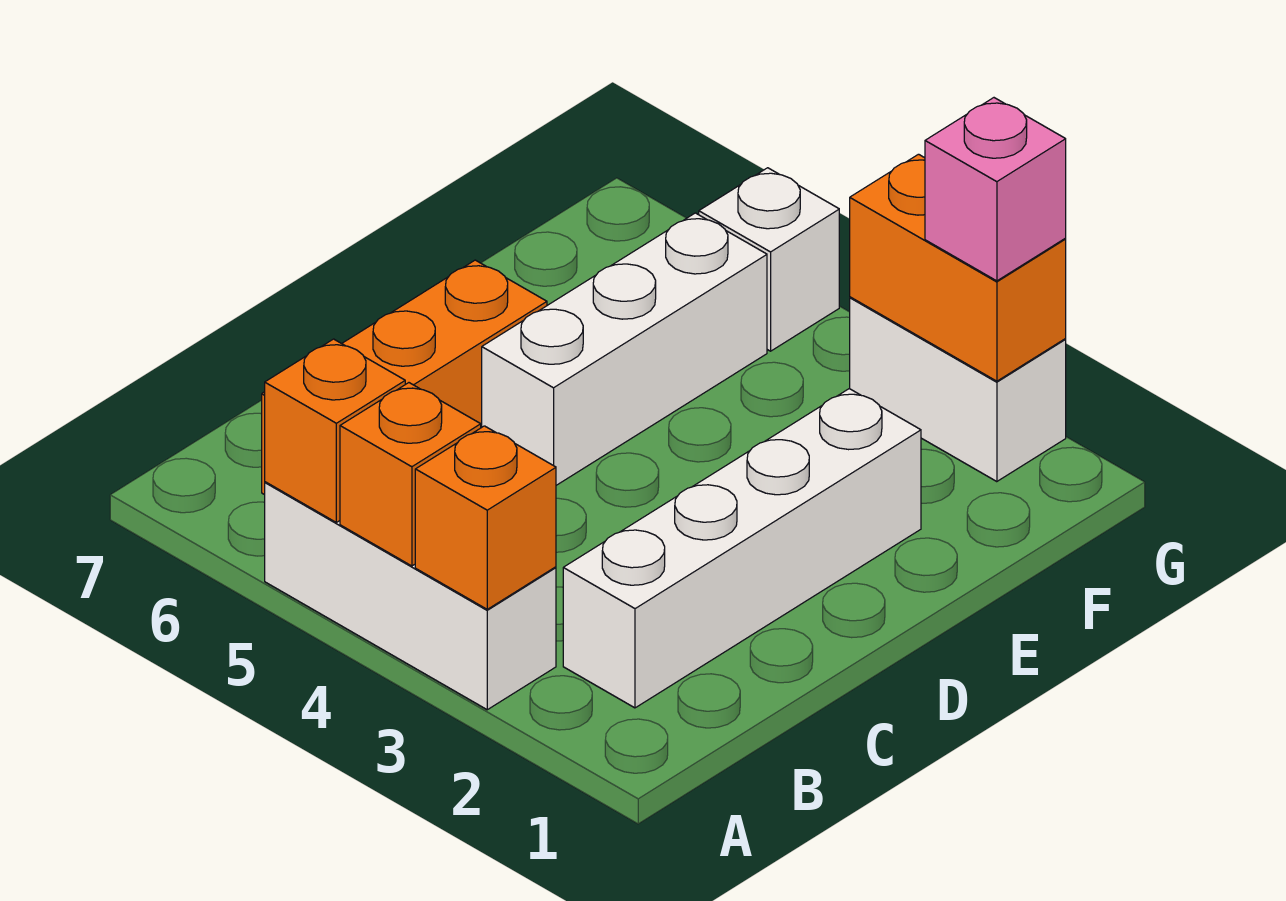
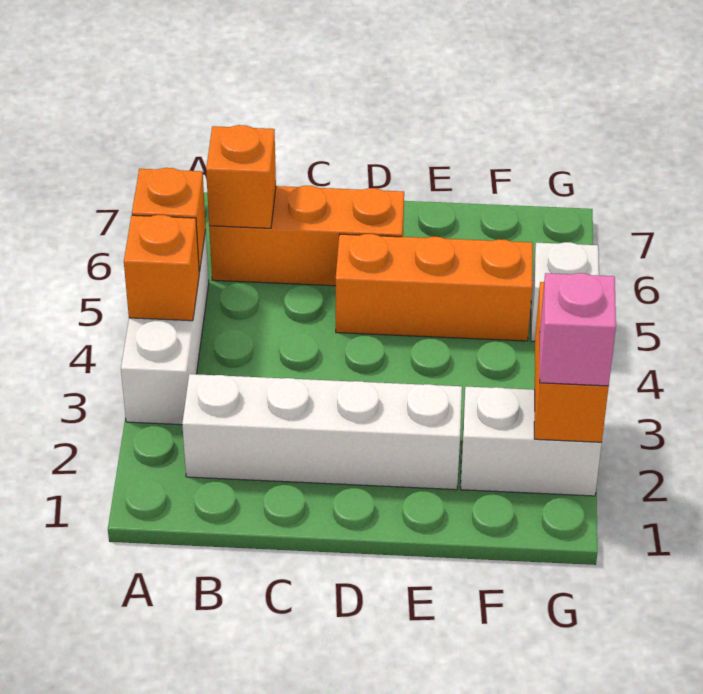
orange 1x1 brick [415,426,556,609] -> orange 1x1 brick moved to [206,125,276,228]
white 1x3 brick [482,213,767,485] -> orange 1x3 brick [336,234,533,341]
white 1x2 brick [850,297,1066,482] -> white 1x2 brick turned to [461,387,602,496]

